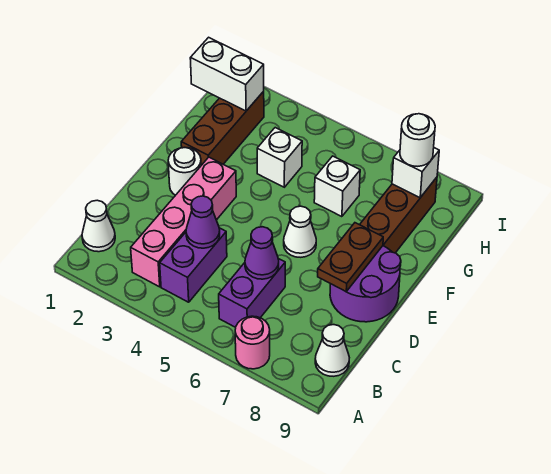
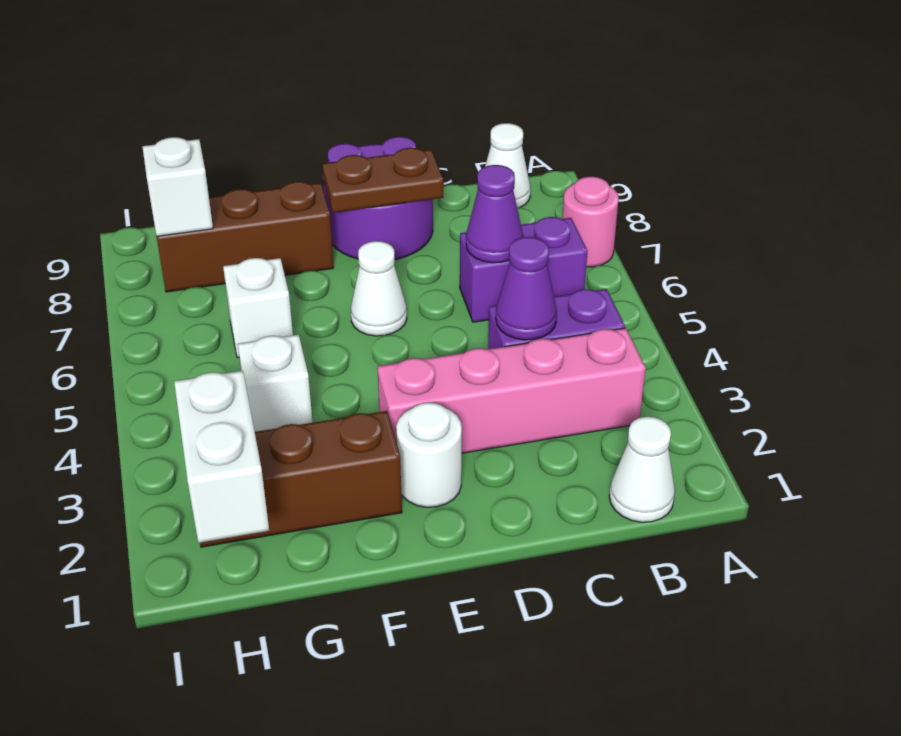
white 1x1 round brick [400,114,435,166] -> none

